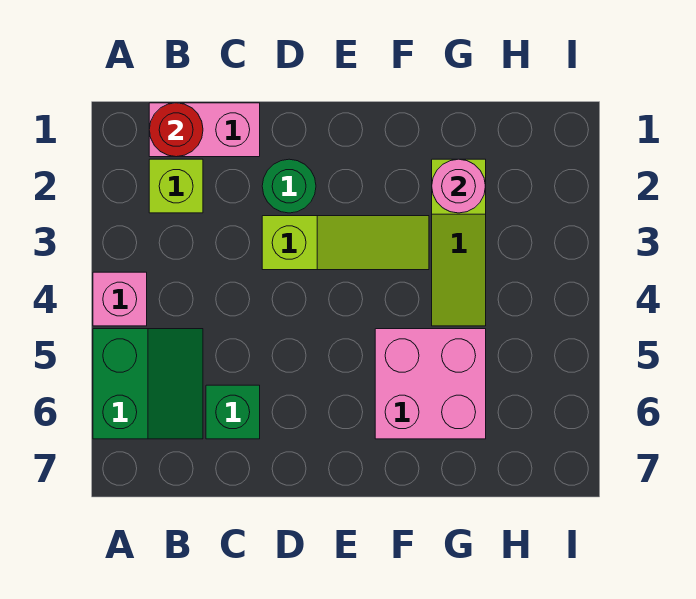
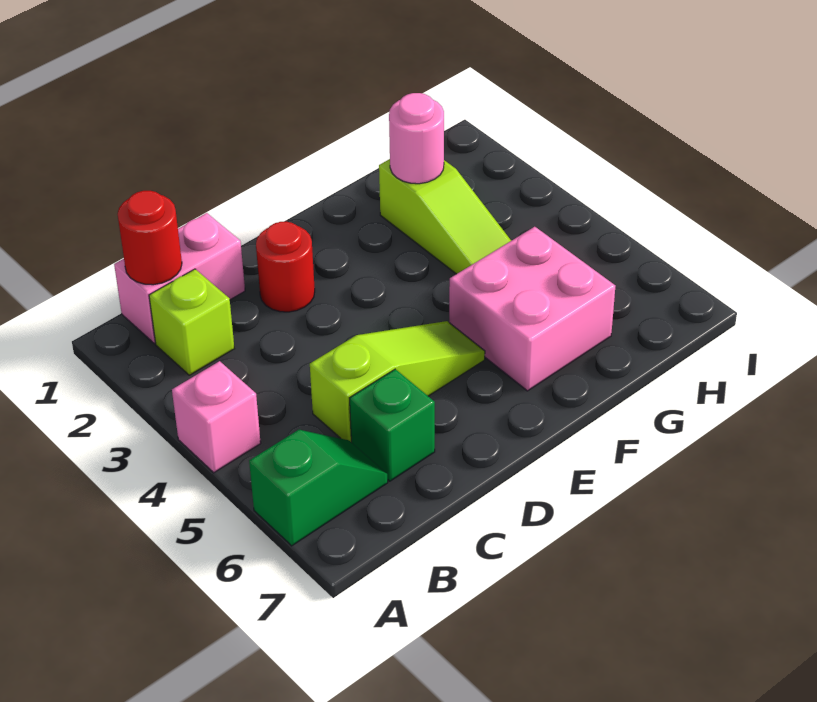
green 2x2 slope [93,329,203,439] -> green 1x2 slope [249,430,388,546]
green 1x1 round brick [262,159,316,213] -> red 1x1 round brick [256,222,315,312]
lime 1x3 slope [262,216,429,270] -> lime 1x3 slope moved to [310,321,485,442]

